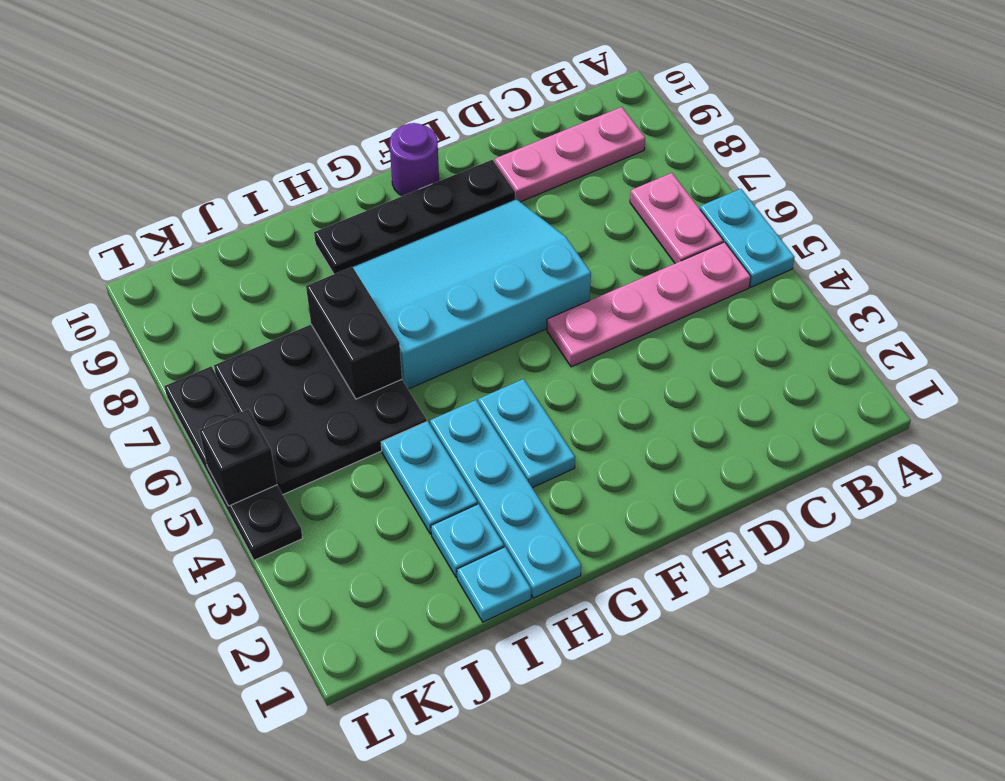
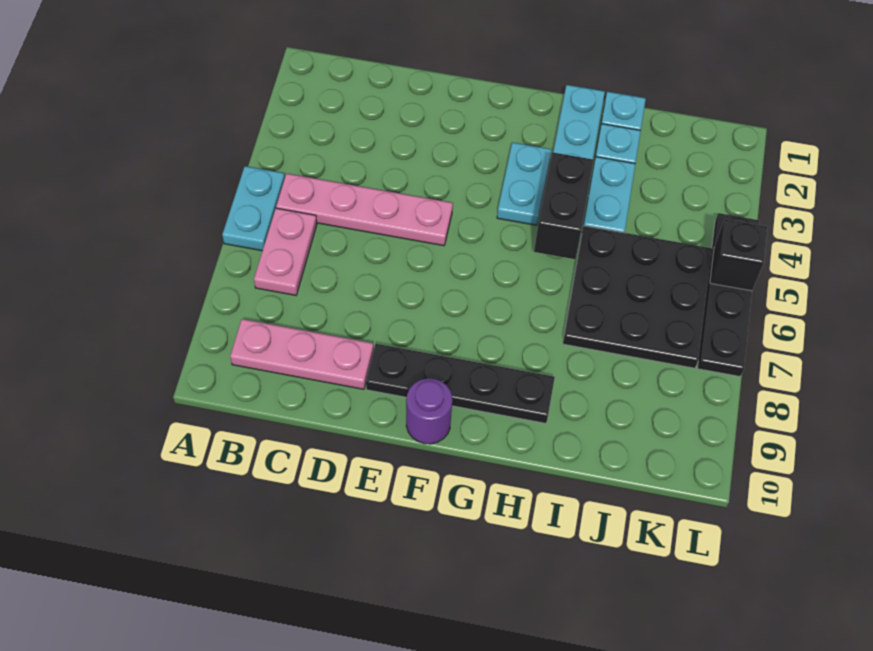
cyan 3x4 slope [353,199,591,389] -> none
black 1x2 brick [306,267,402,399] -> black 1x2 brick moved to [534,152,594,259]

